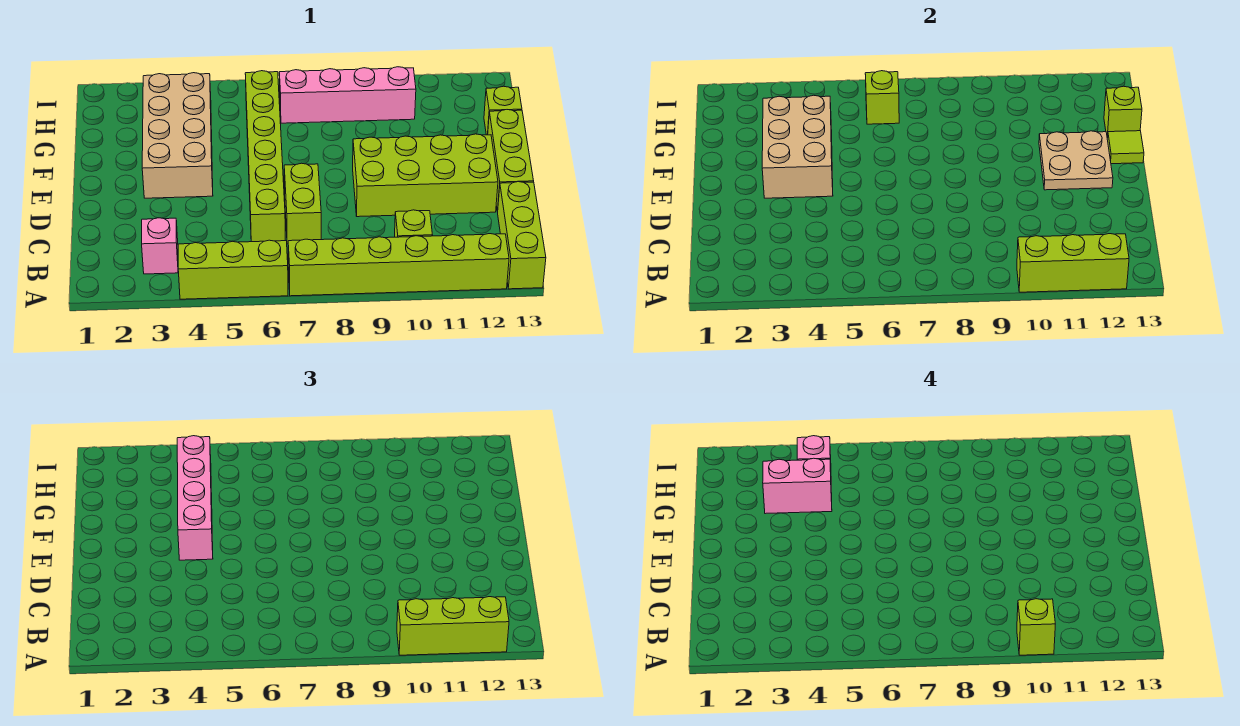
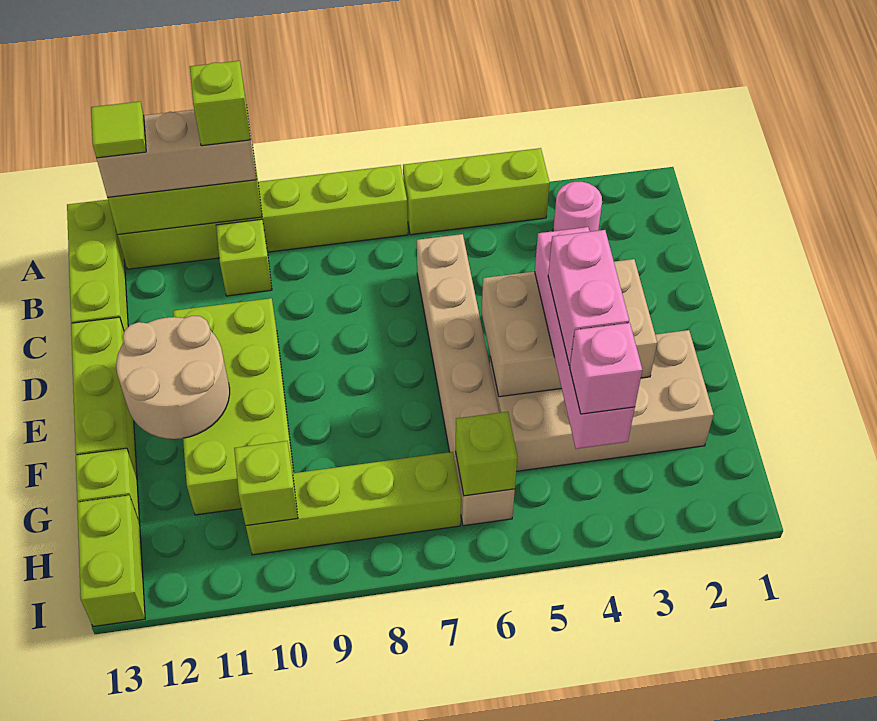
lime 1x3 brick [397,597,509,655] -> tan 1x3 brick [97,110,257,197]
pink 1x1 brick [142,218,178,274] -> pink 1x1 round brick [553,182,602,232]
lime 1x6 brick [245,71,285,242] -> tan 1x6 brick [417,234,515,526]
lime 1x2 brick [284,163,321,244] -> lime 1x2 brick moved to [77,495,145,627]
lime 2x4 brick [353,134,498,217] -> lime 2x4 brick turned to [173,298,294,515]
tan 2x4 brick [142,73,213,198] -> tan 2x4 brick turned to [490,330,714,471]
tan 2x3 brick [762,95,833,198] -> tan 2x3 brick turned to [482,259,657,397]
tan 2x2 plate [1039,131,1113,190] -> tan 2x2 round brick [116,316,230,439]
lime 1x1 tile [1107,131,1144,164] -> lime 1x1 tile moved to [91,102,146,158]
pink 1x2 brick [763,458,832,514] -> pink 1x2 brick turned to [548,230,629,366]
lime 1x1 brick [1104,86,1142,138] -> lime 1x1 brick moved to [234,441,298,526]
pink 1x4 brick [279,67,416,123] -> lime 1x4 brick [246,452,461,555]

